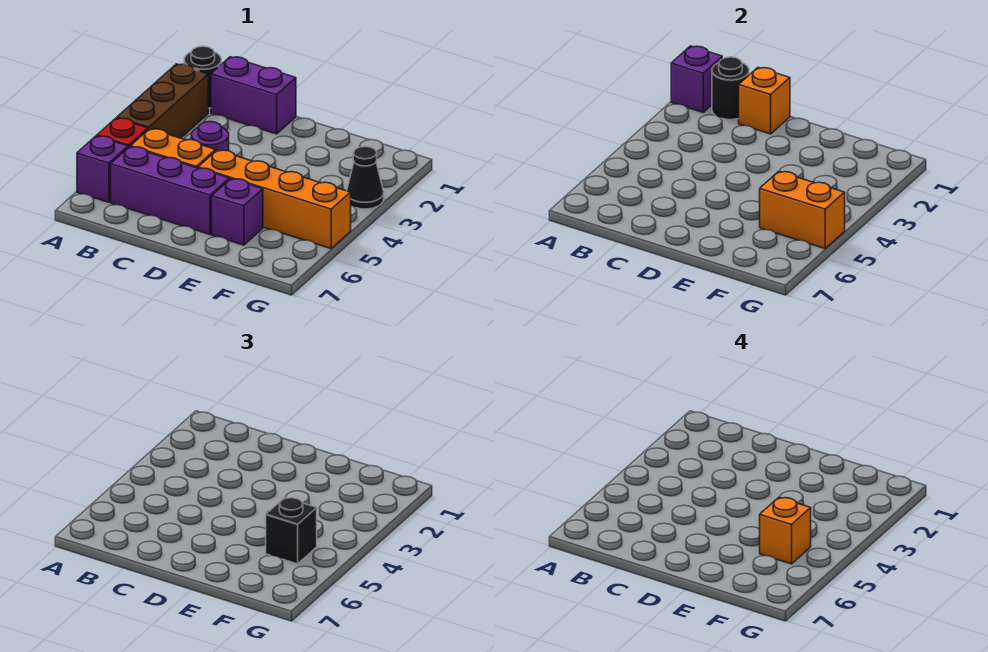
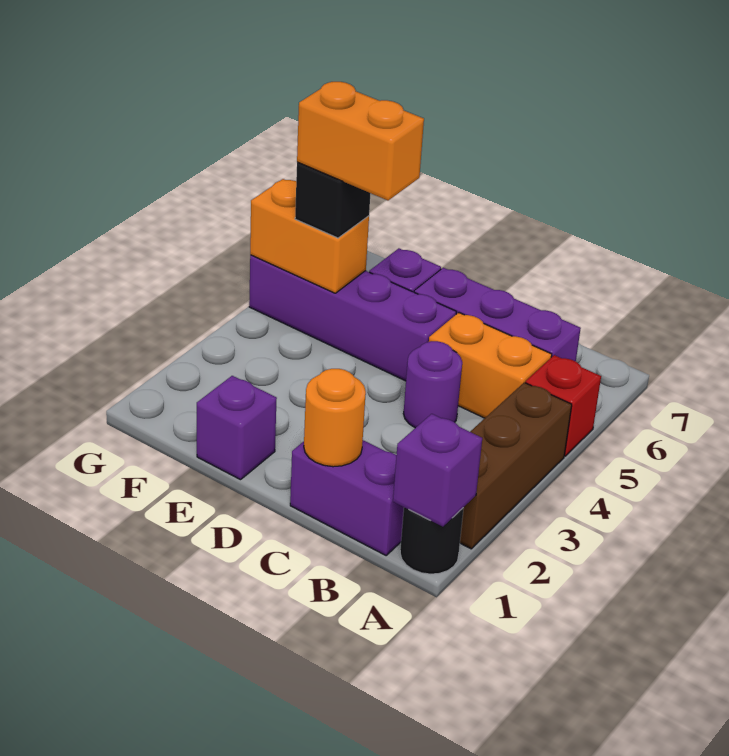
purple 1x1 brick [77,136,128,202] -> purple 1x1 brick moved to [197,376,277,480]
black 1x1 round brick [712,57,749,120] -> none
orange 1x1 brick [739,68,790,134] -> orange 1x1 round brick [304,369,366,467]
orange 1x4 brick [198,150,351,248] -> purple 1x4 brick [249,255,456,381]
orange 1x1 brick [760,497,811,564] -> orange 1x2 brick [297,82,424,200]
black 1x1 cone [347,146,384,209] -> none

